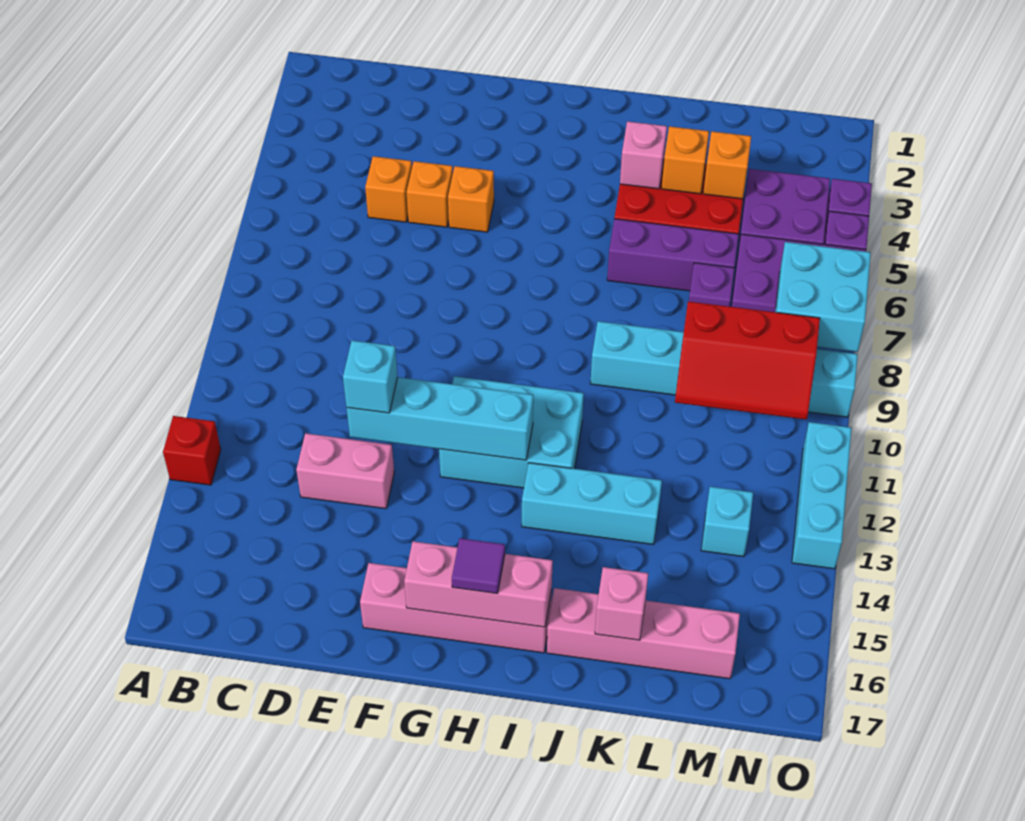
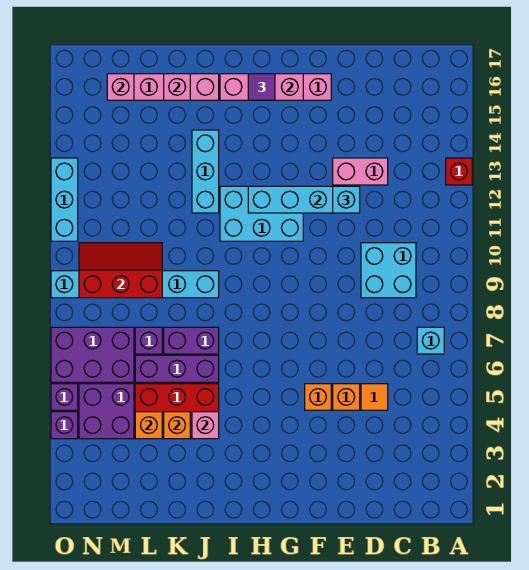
orange 1x1 brick [365,156,412,222] -> orange 1x1 tile [361,384,388,410]
cyan 1x3 brick [522,463,662,545] -> cyan 1x3 brick turned to [192,130,219,213]
none -> purple 1x2 brick [164,327,219,354]
cyan 1x1 brick [701,487,753,557] -> cyan 1x1 brick moved to [417,327,444,354]
none -> pink 1x1 brick [107,74,134,100]
cyan 2x2 brick [775,242,871,352] -> cyan 2x2 brick moved to [361,243,416,298]

